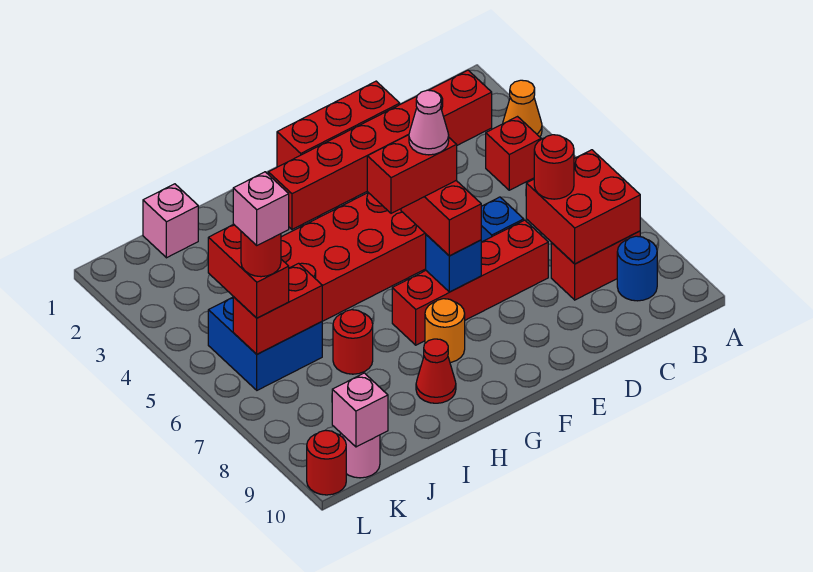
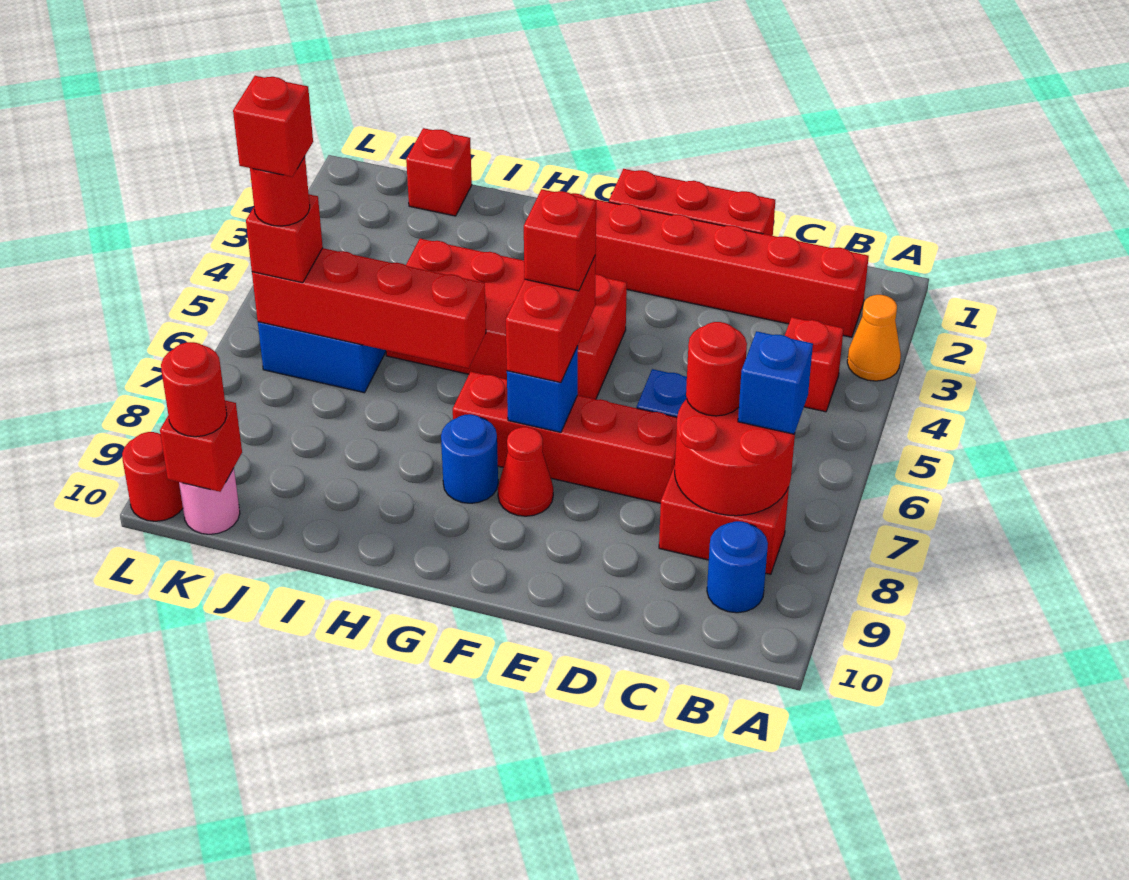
red 2x2 brick [526,150,640,264] -> red 2x2 round brick [675,399,795,516]
none -> blue 1x1 brick [738,331,813,434]
red 1x2 brick [367,135,457,213] -> red 1x1 brick [524,189,596,291]
pink 1x1 cone [409,90,449,155] -> none
orange 1x1 round brick [425,299,465,363] -> blue 1x1 round brick [441,414,498,503]
red 1x1 cone [416,339,456,403] -> red 1x1 cone moved to [498,427,553,516]
red 1x1 round brick [333,310,373,374] -> red 1x1 round brick moved to [161,342,227,437]
pink 1x1 brick [143,184,198,258] -> red 1x1 brick [406,128,472,216]
red 1x2 brick [233,263,322,354] -> red 1x4 brick [252,248,486,368]
red 1x2 brick [208,224,289,318] -> red 1x1 brick [246,194,323,283]
pink 1x1 brick [233,172,289,245] -> red 1x1 brick [233,76,313,177]
pink 1x1 brick [332,373,388,447] -> red 1x1 brick [160,401,242,492]

